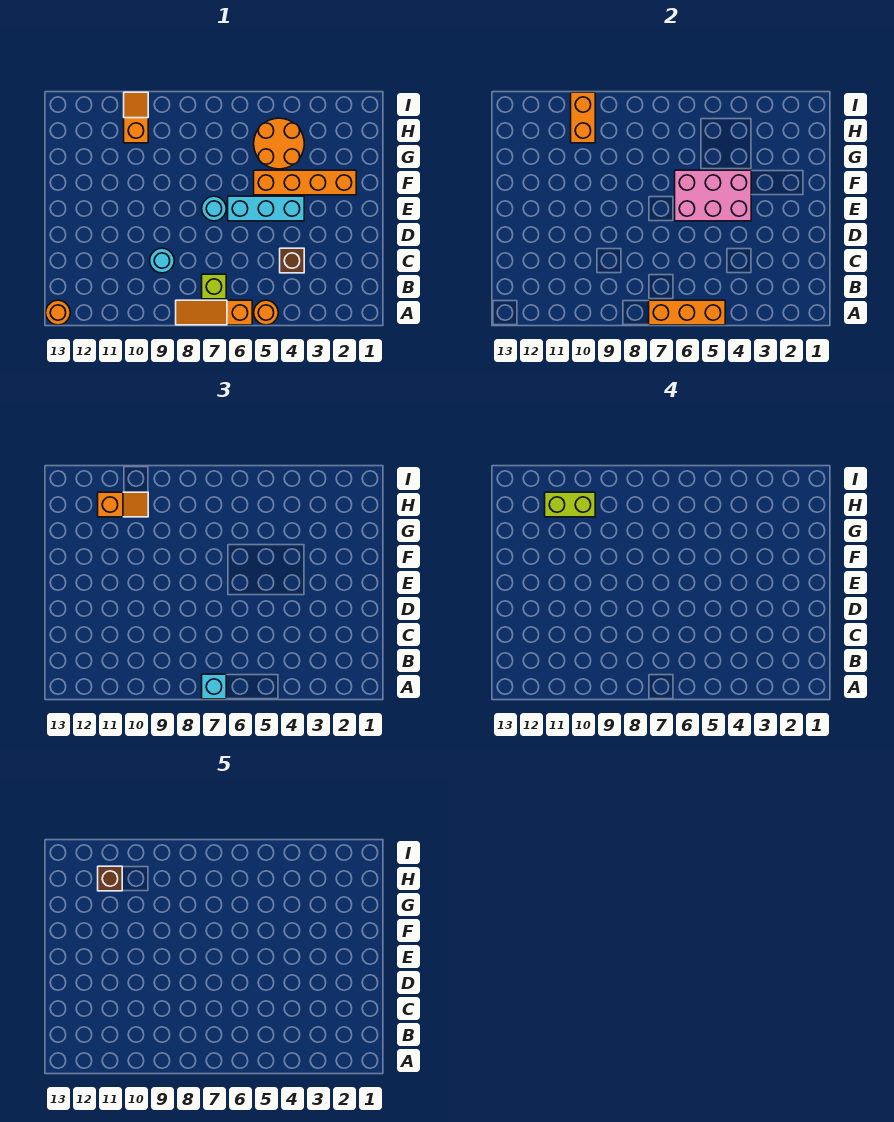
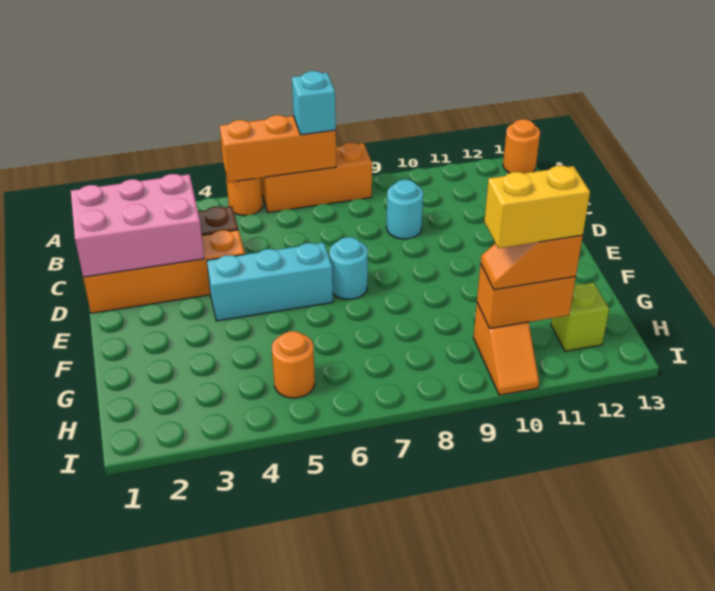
orange 1x3 slope [176,300,252,325] -> orange 1x3 brick [261,143,372,212]
lime 1x1 brick [202,274,226,299] -> lime 1x1 brick moved to [551,283,609,351]
pink 2x3 brick [675,170,751,221] -> pink 2x3 brick moved to [71,174,204,277]
orange 1x4 brick [254,170,356,195] -> orange 1x4 brick moved to [83,230,245,313]
orange 2x2 round brick [254,118,304,169] -> orange 1x1 round brick [272,331,315,398]
orange 1x2 brick [571,92,595,143] -> orange 1x2 brick turned to [477,264,576,328]
lime 1x2 brick [545,492,595,517] -> yellow 1x2 brick [484,166,590,248]
brown 1x1 brick [98,866,122,891] -> none

